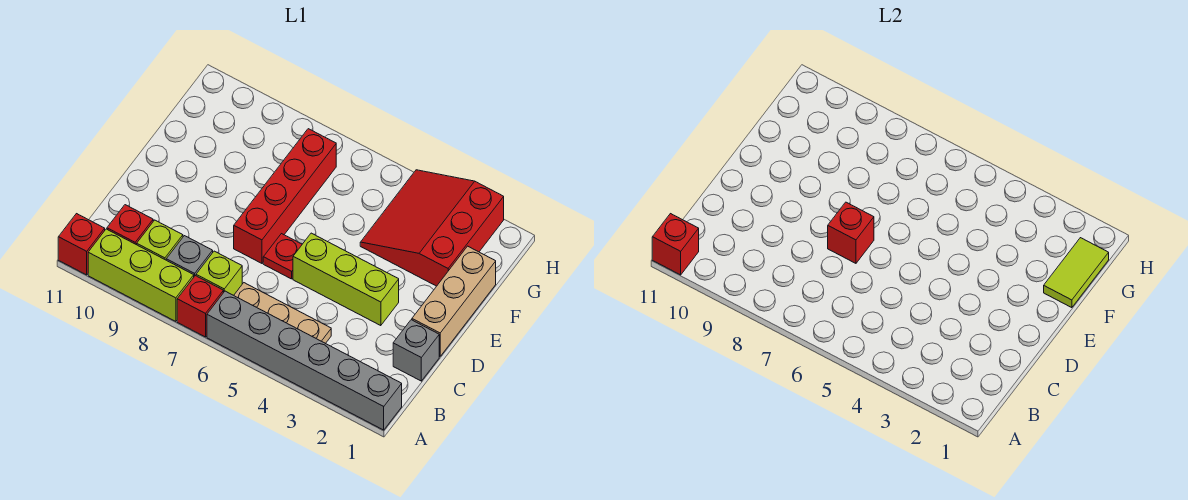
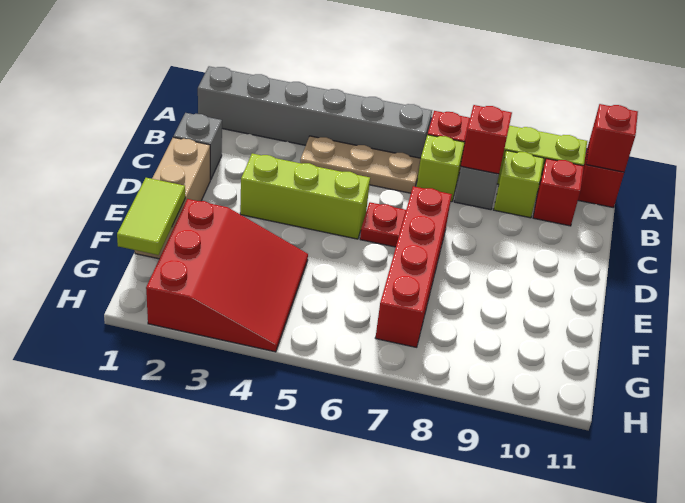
red 1x1 brick [828,202,874,263] -> red 1x1 brick moved to [461,105,512,174]

